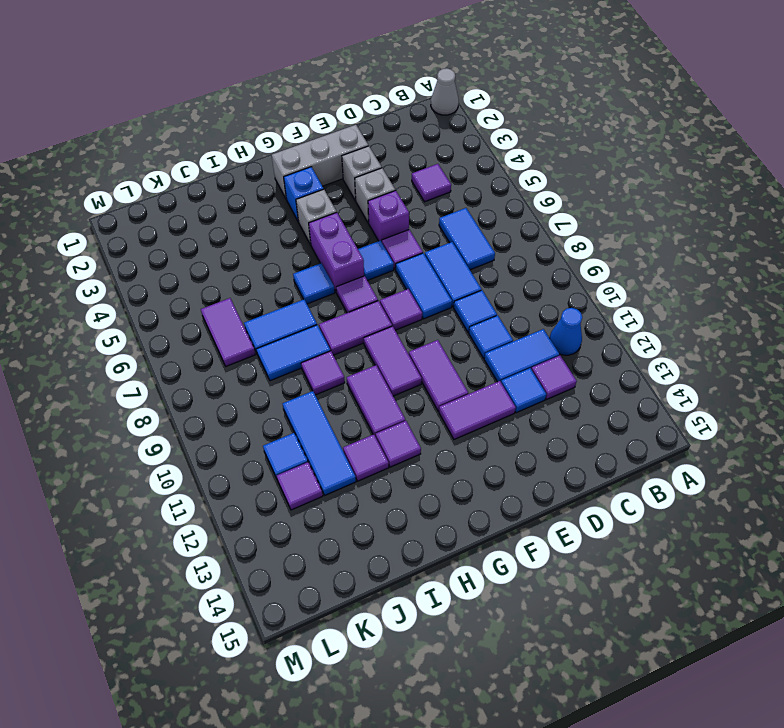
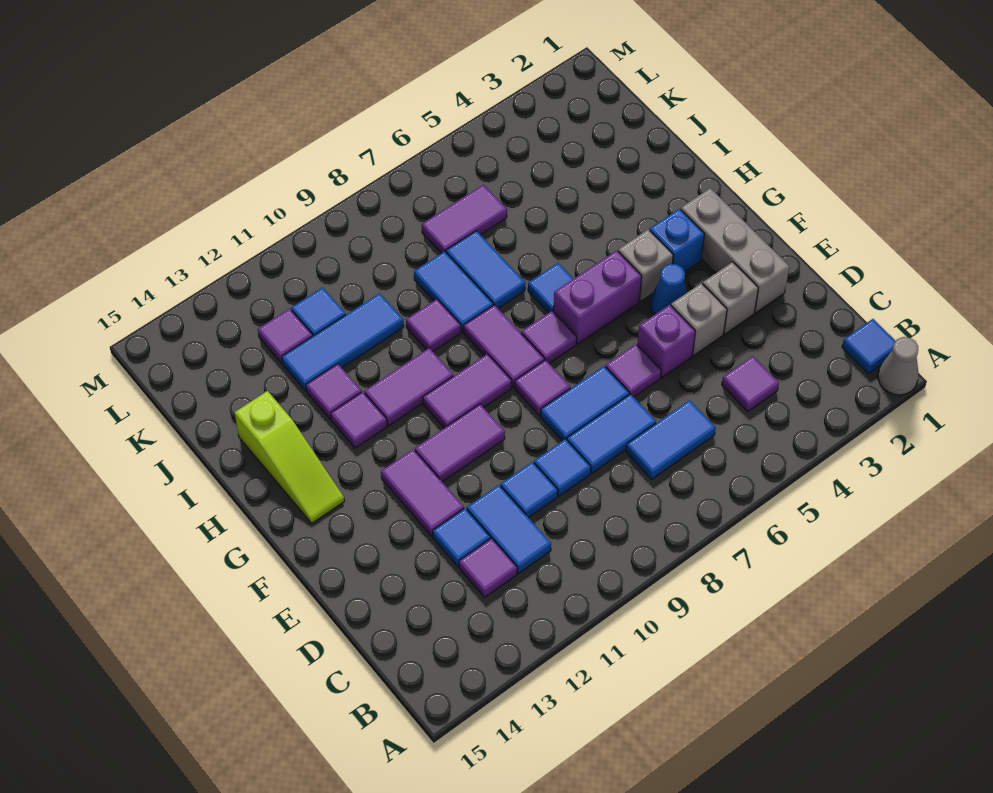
blue 1x1 cone [550,308,582,355] -> blue 1x1 cone moved to [650,264,687,315]
blue 1x1 tile [358,241,394,280] -> blue 1x1 tile moved to [842,319,895,374]
none -> lime 1x3 slope [235,391,345,523]

